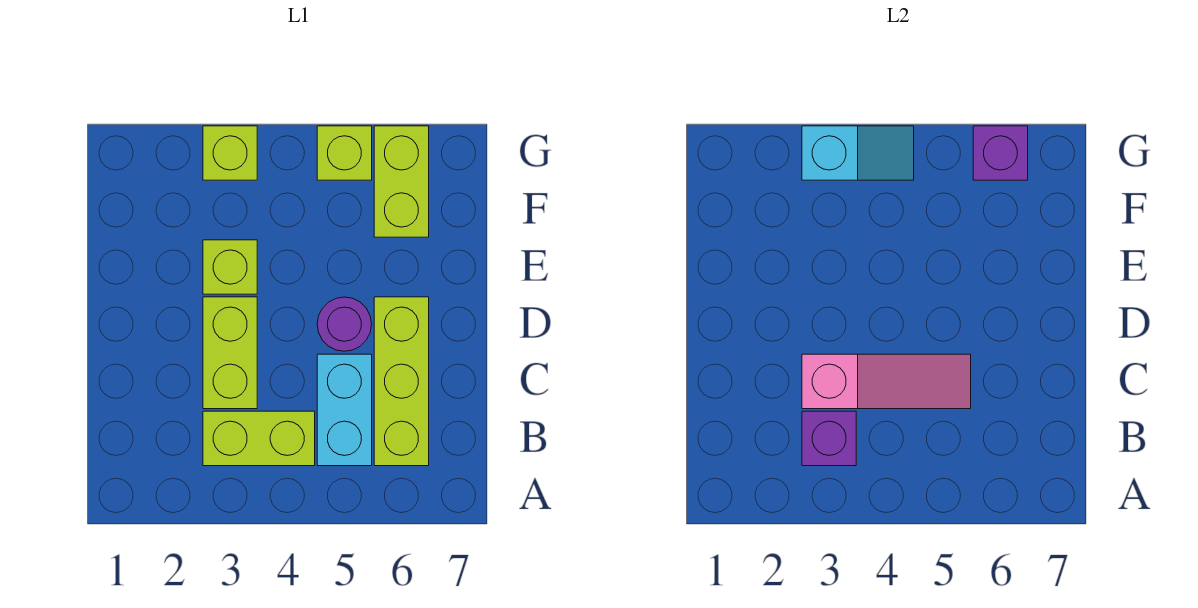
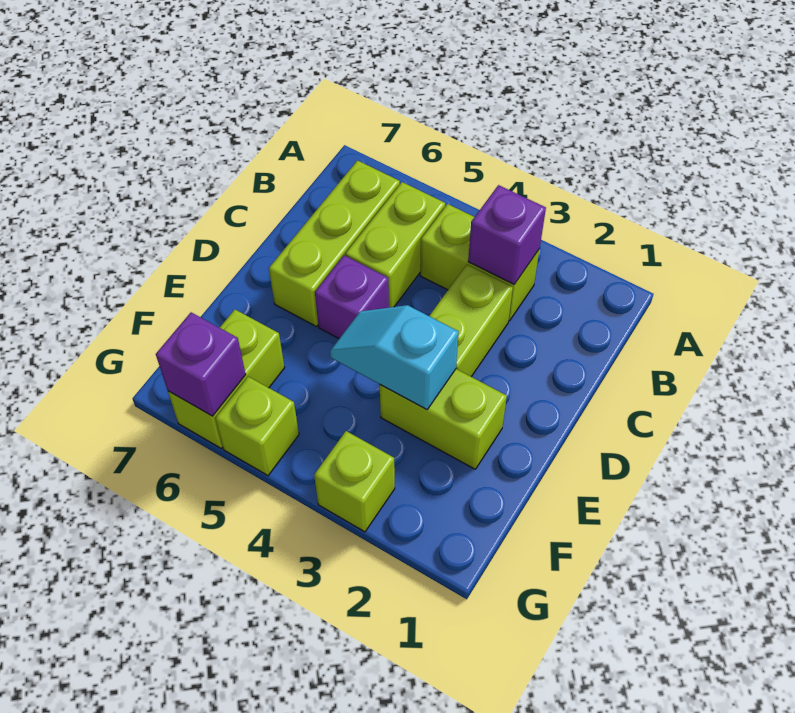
cyan 1x2 brick [317,354,372,466] -> lime 1x2 brick [345,182,445,308]
pink 1x3 slope [802,354,971,409] -> none
purple 1x1 round brick [317,297,372,351] -> purple 1x1 brick [315,255,389,338]
lime 1x1 brick [203,240,257,294] -> lime 1x2 brick [380,369,507,469]
cyan 1x2 slope [802,126,914,180] -> cyan 1x2 slope moved to [330,305,459,410]

